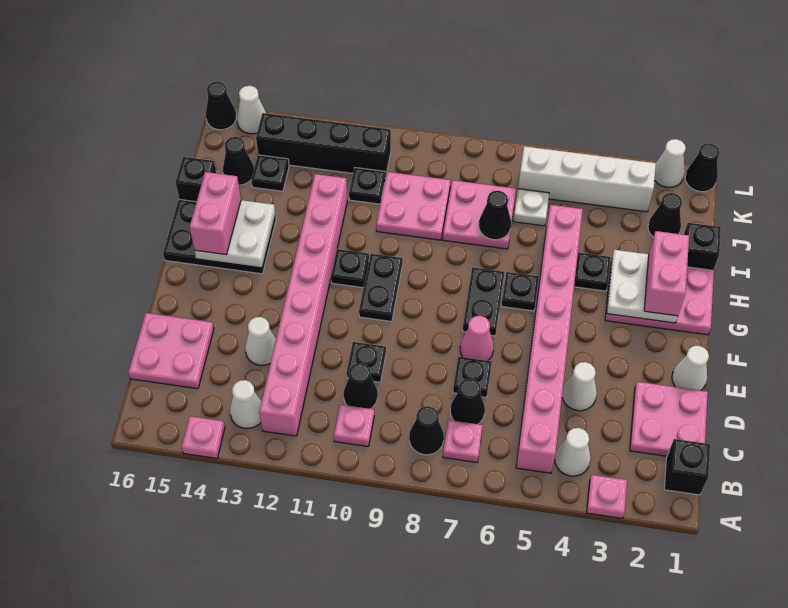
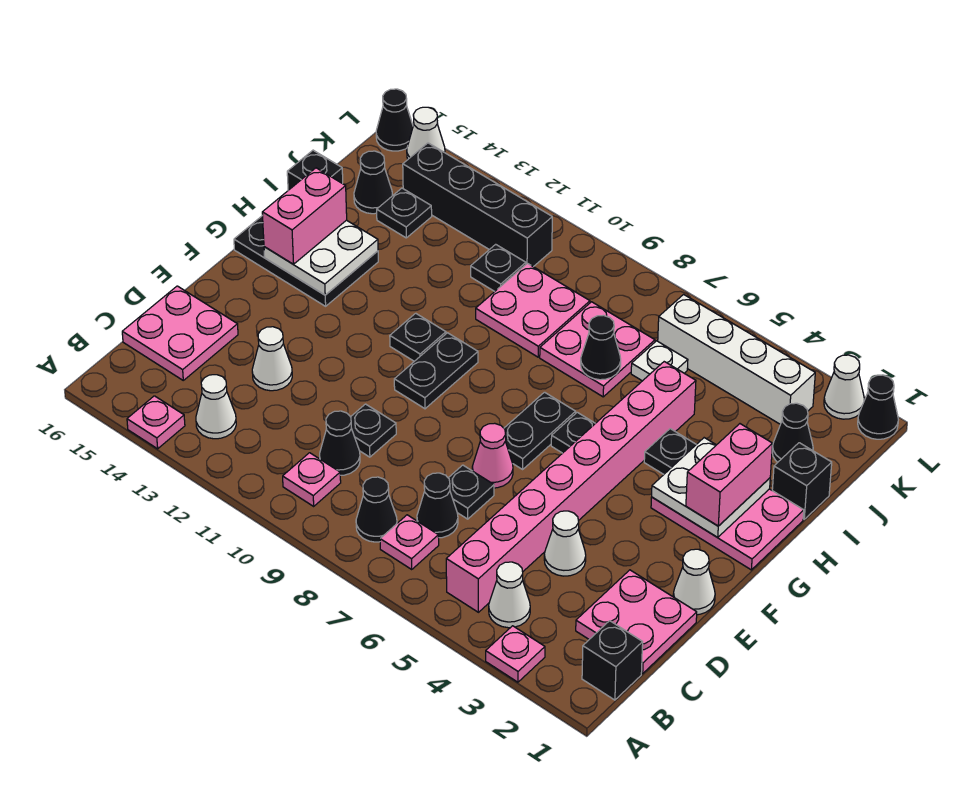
pink 1x8 brick [259,174,347,436] -> none

